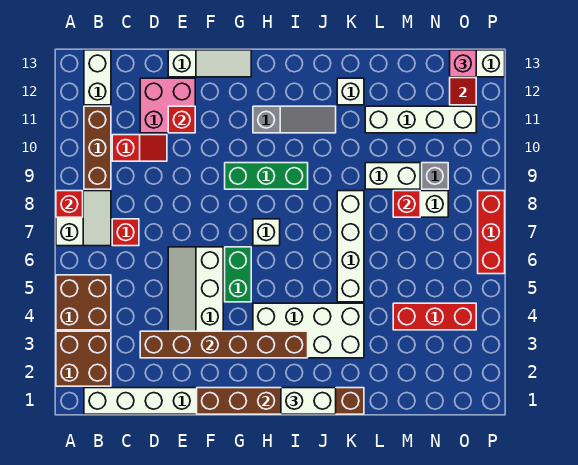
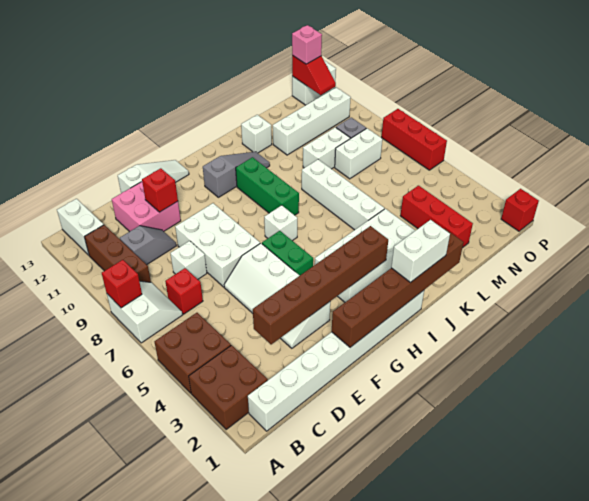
red 1x2 slope [112,135,167,161] -> grey 1x2 slope [120,226,176,265]
none -> white 1x1 brick [170,241,207,279]
none -> white 2x3 brick [175,203,260,287]
green 1x3 brick [225,163,308,189] -> green 1x3 brick turned to [236,157,299,215]
red 1x3 brick [393,303,476,330] -> red 1x3 brick turned to [400,186,473,247]
red 1x1 brick [393,191,420,217] -> red 1x1 brick moved to [501,189,539,231]

